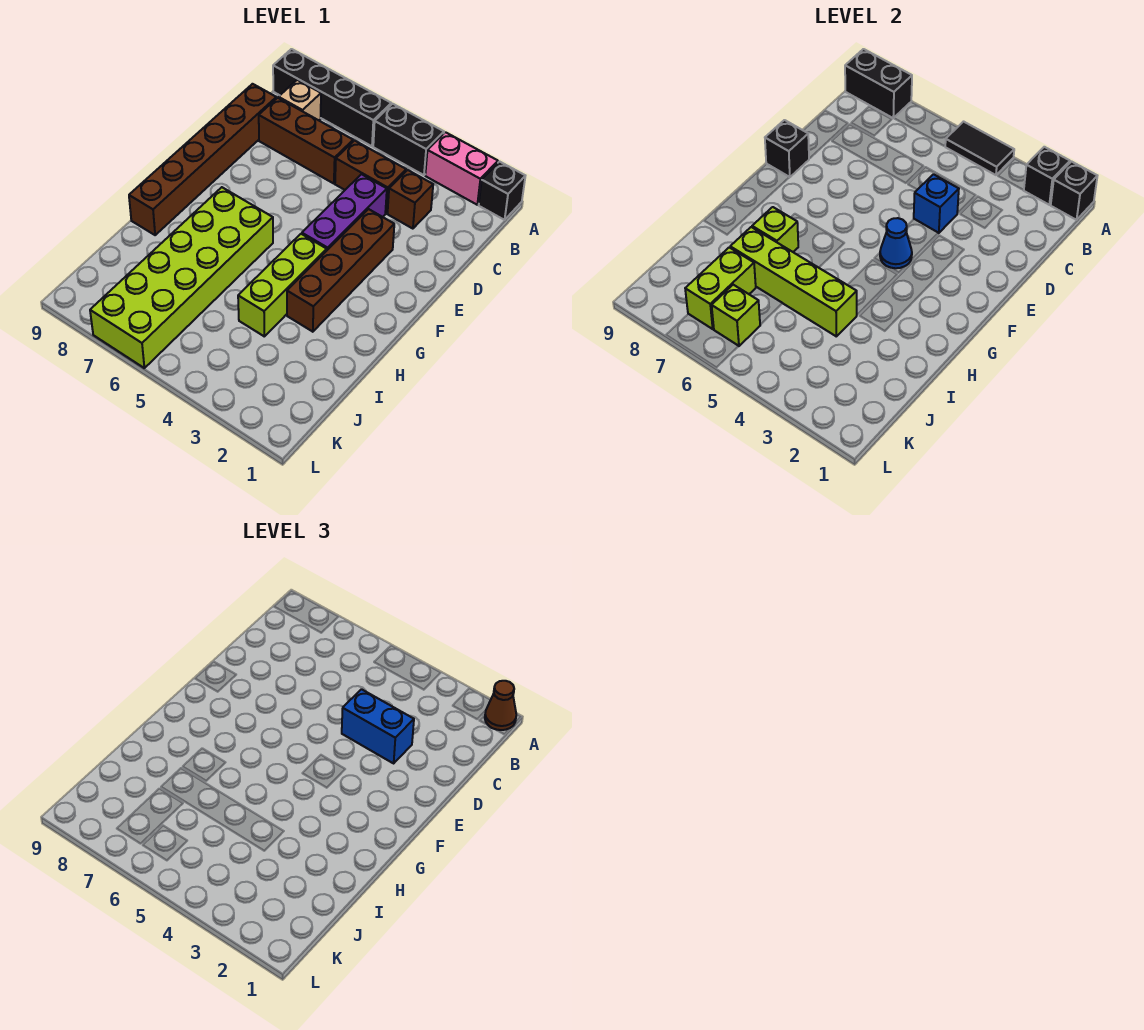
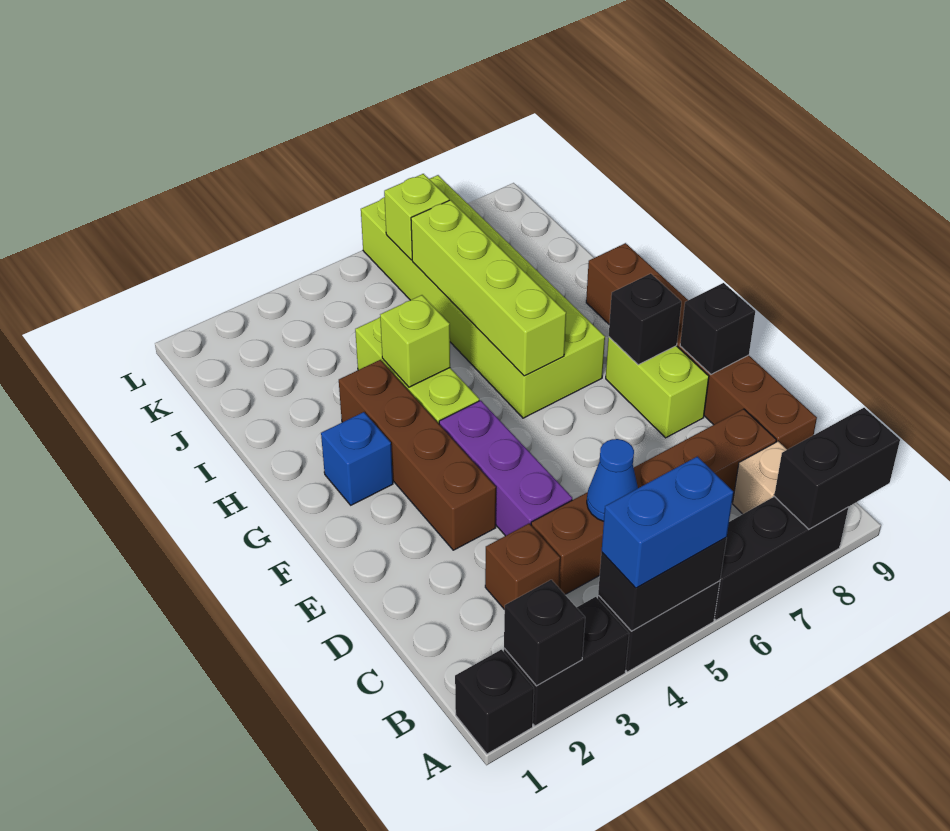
black 1x1 brick [1051,162,1097,220] -> black 1x1 brick moved to [609,274,681,365]
brown 1x1 cone [485,681,516,730] -> none
pink 1x2 brick [425,132,498,205] -> black 1x2 brick [504,597,629,726]
black 1x2 tile [945,122,1014,175] -> black 1x2 brick [598,538,726,631]
black 1x4 brick [273,49,391,146] -> black 1x3 brick [714,496,848,620]
blue 1x2 brick [342,689,414,763] -> blue 1x2 brick moved to [602,456,733,588]
blue 1x1 brick [914,174,959,233] -> blue 1x1 brick moved to [321,412,393,505]
blue 1x1 cone [880,218,912,268] -> blue 1x1 cone moved to [587,439,638,521]
lime 1x1 brick [752,207,798,252] -> lime 1x1 brick moved to [380,295,450,387]
lime 1x4 brick [730,227,857,337] -> lime 1x4 brick turned to [411,200,566,376]
lime 1x2 brick [685,247,756,329] -> lime 1x2 brick moved to [606,337,709,438]

